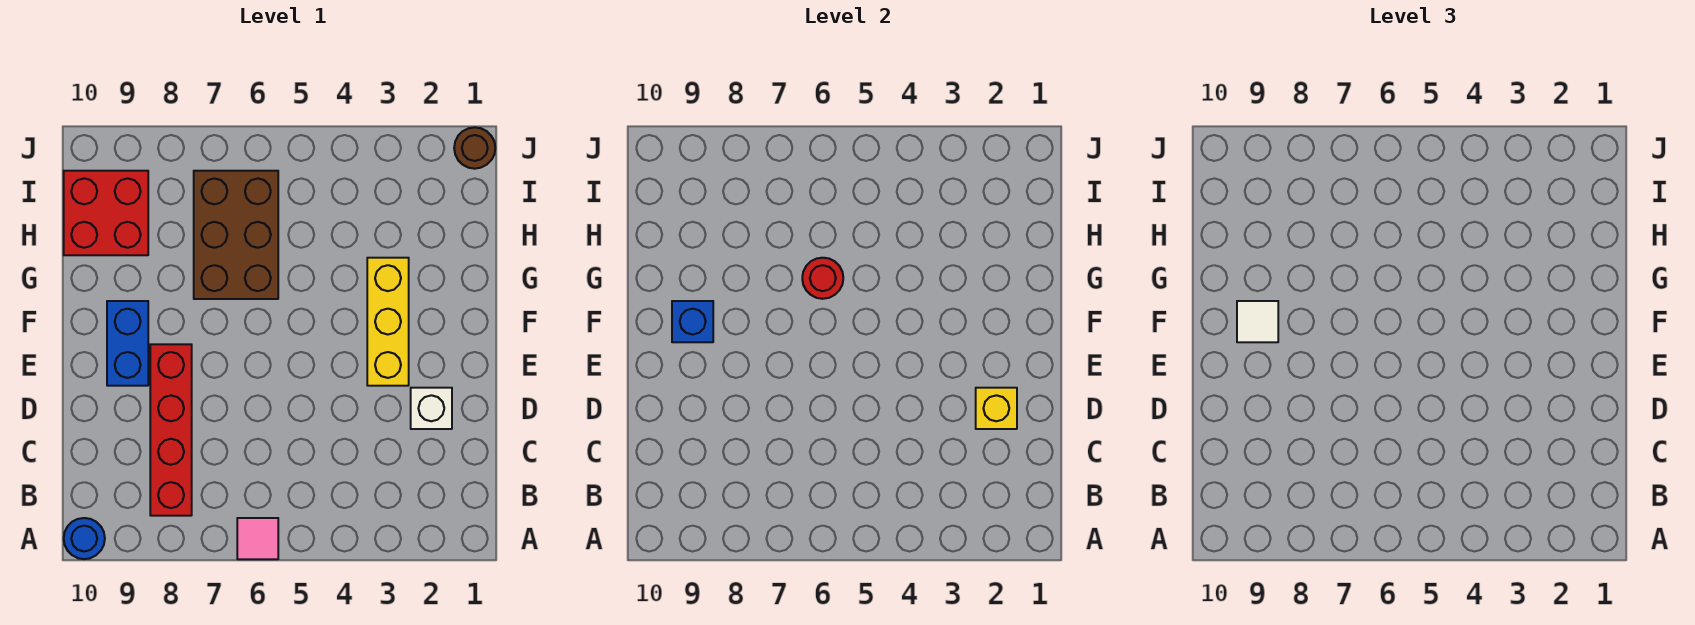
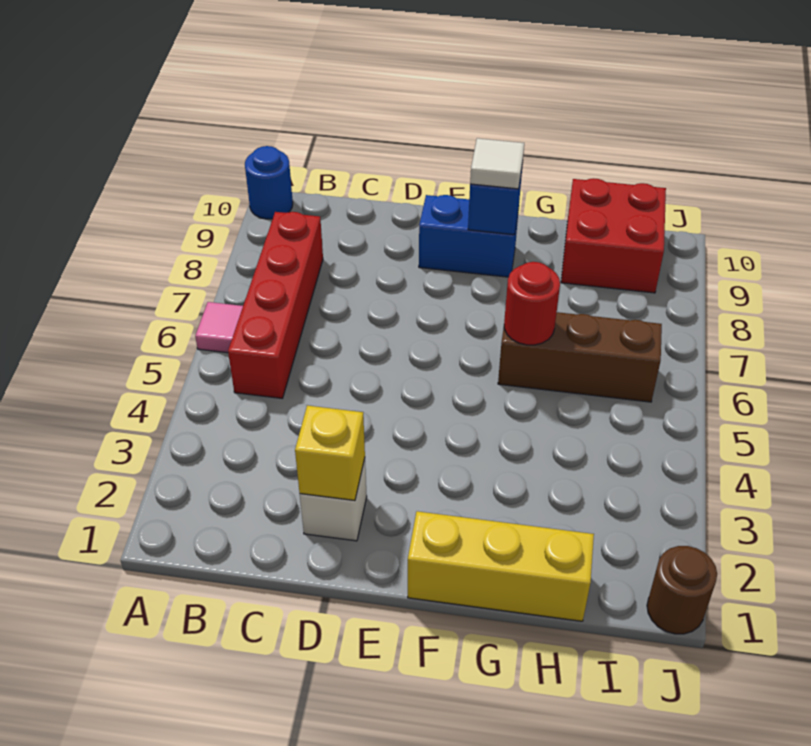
red 1x4 brick [150,344,192,516] -> red 1x4 brick turned to [228,212,323,398]
yellow 1x3 brick [367,258,409,386] -> yellow 1x3 brick moved to [408,511,594,621]
brown 2x3 brick [194,171,278,299] -> brown 1x3 brick [498,312,662,402]

